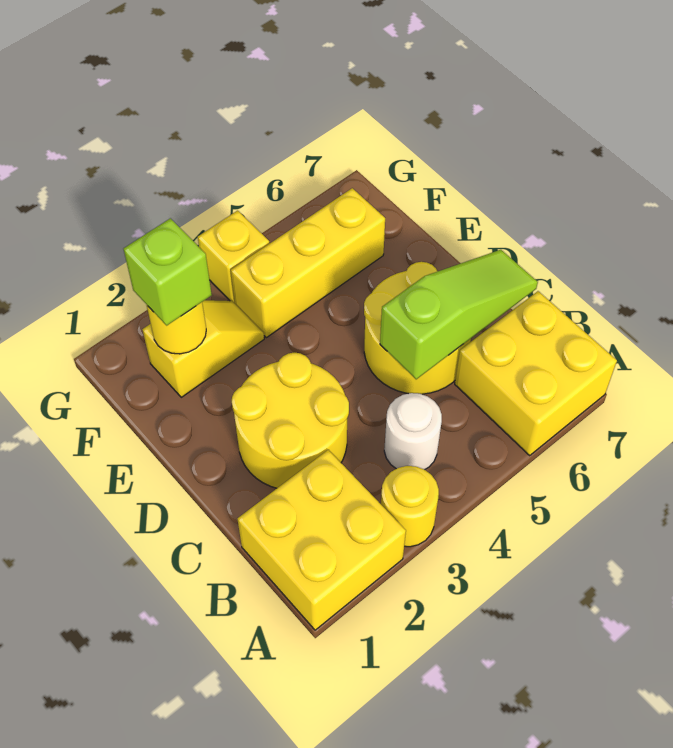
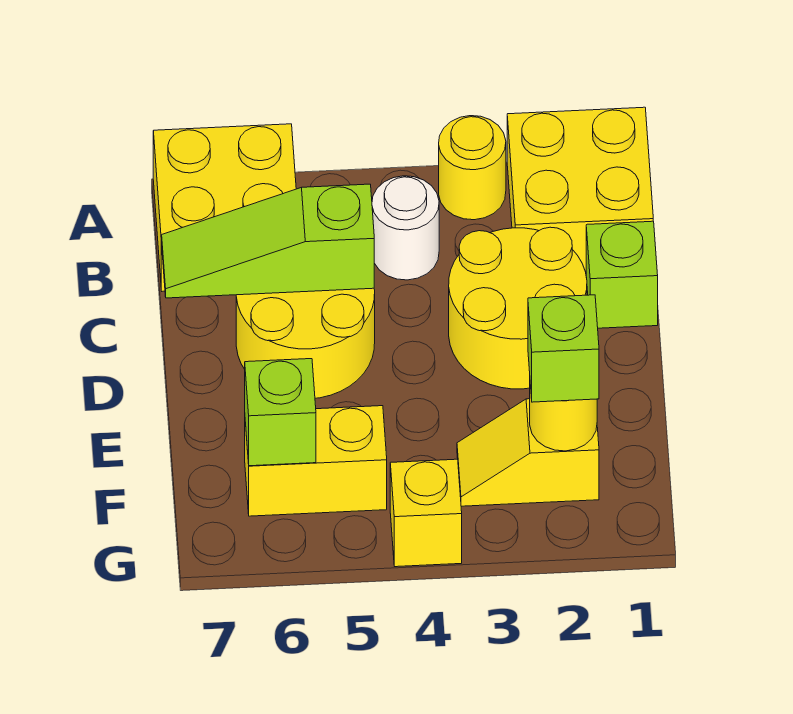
none -> lime 1x1 brick [586,221,658,328]
yellow 1x3 brick [231,188,385,338] -> yellow 1x2 brick [245,406,387,516]
none -> lime 1x1 brick [245,359,316,466]

